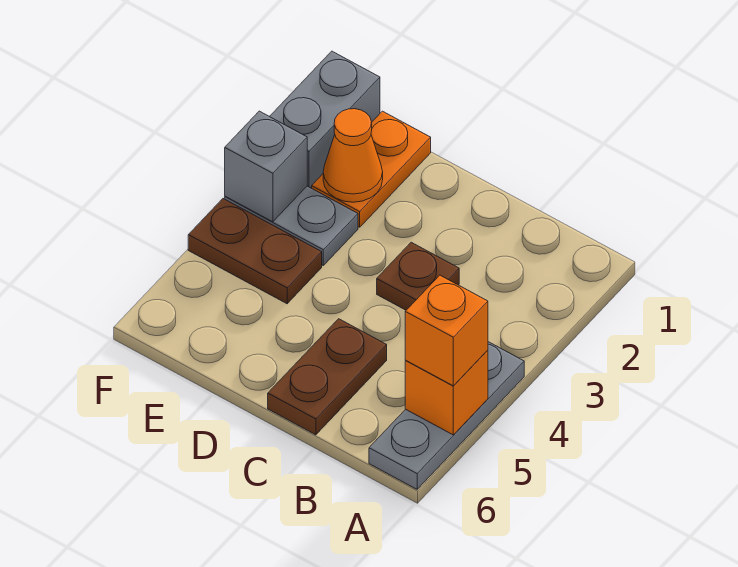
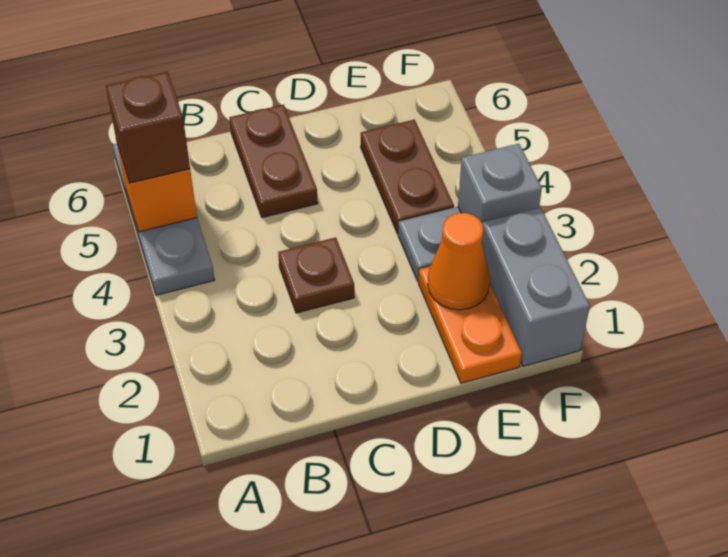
orange 1x1 brick [405,275,488,386] -> brown 1x1 brick [106,72,190,183]
brown 1x2 plate [188,199,322,304] -> brown 1x2 plate turned to [361,120,454,234]

